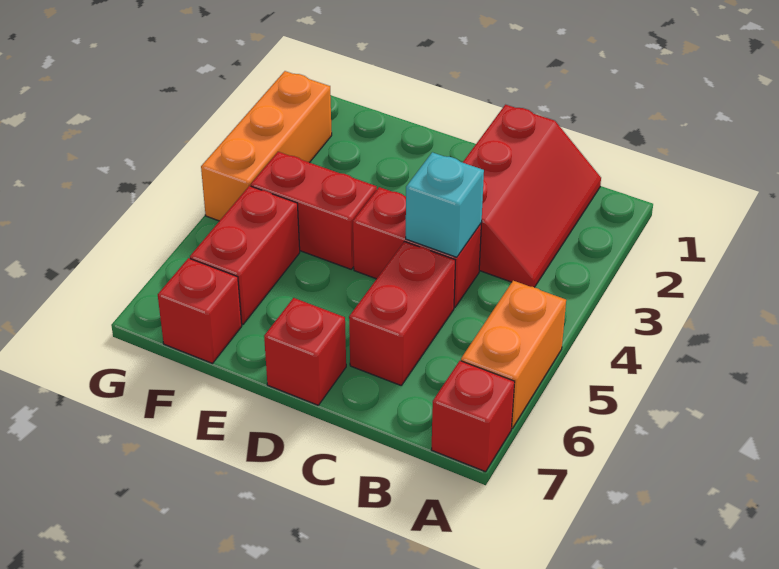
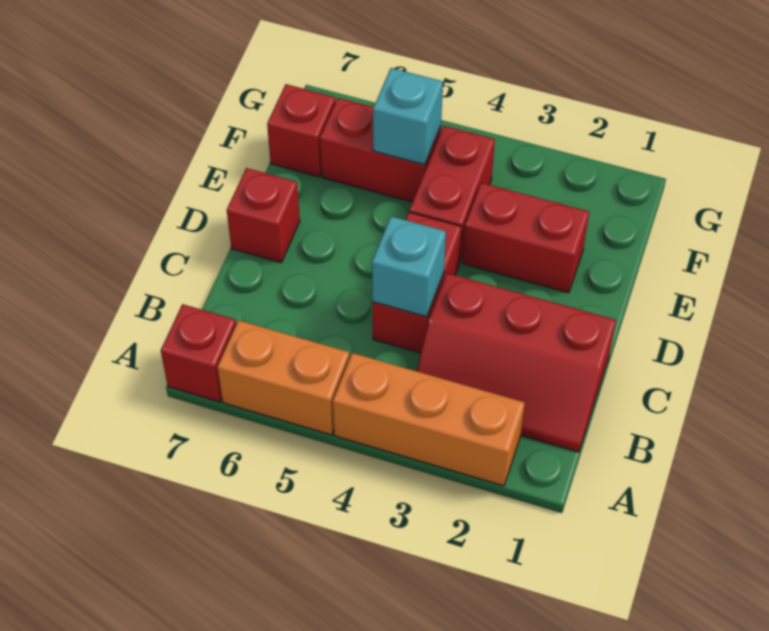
red 1x2 brick [349,242,455,385] -> red 1x2 brick moved to [463,183,589,293]
none -> cyan 1x1 brick [373,68,443,165]
orange 1x3 brick [201,71,332,221] -> orange 1x3 brick moved to [333,353,525,486]

